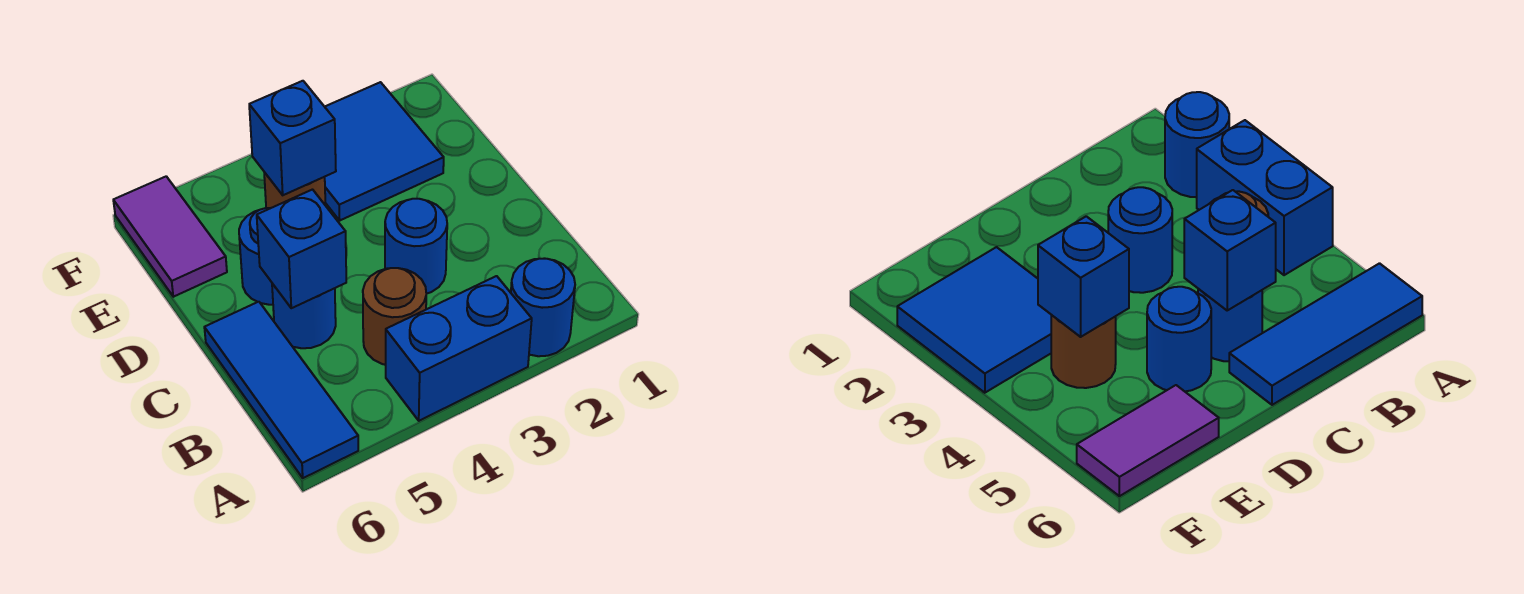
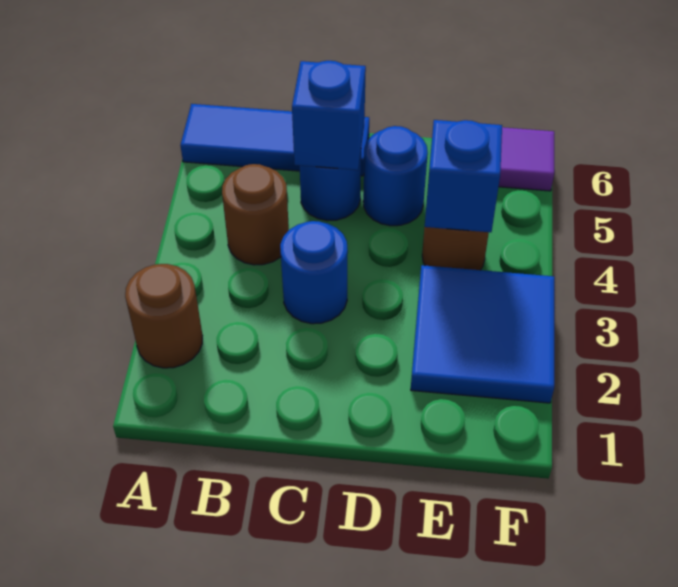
blue 1x1 round brick [511,258,575,356] -> brown 1x1 round brick [125,264,203,368]
blue 1x2 brick [386,276,532,421] -> none

